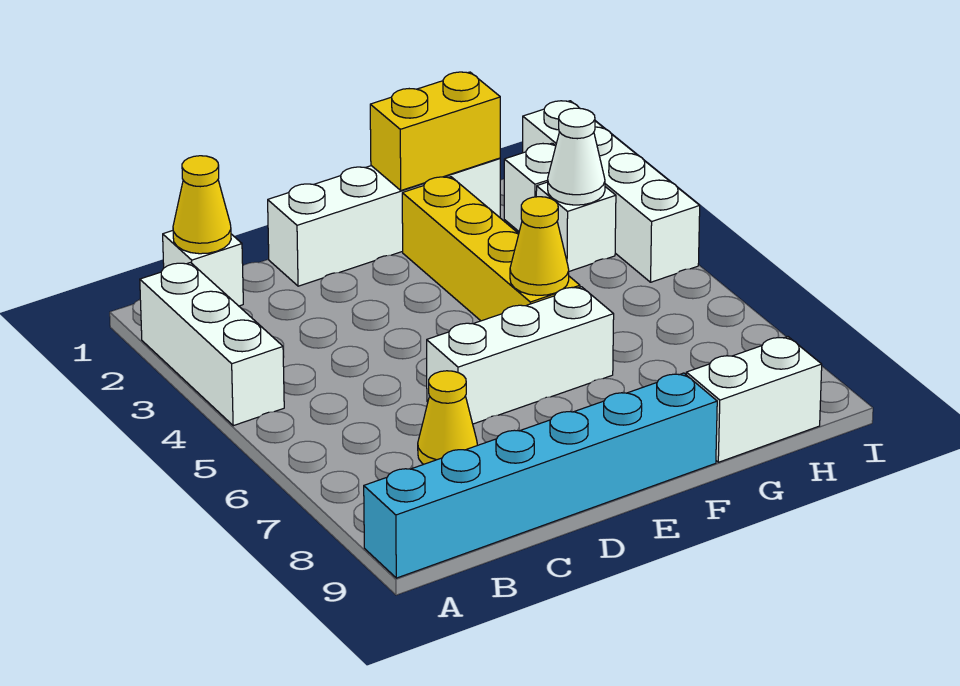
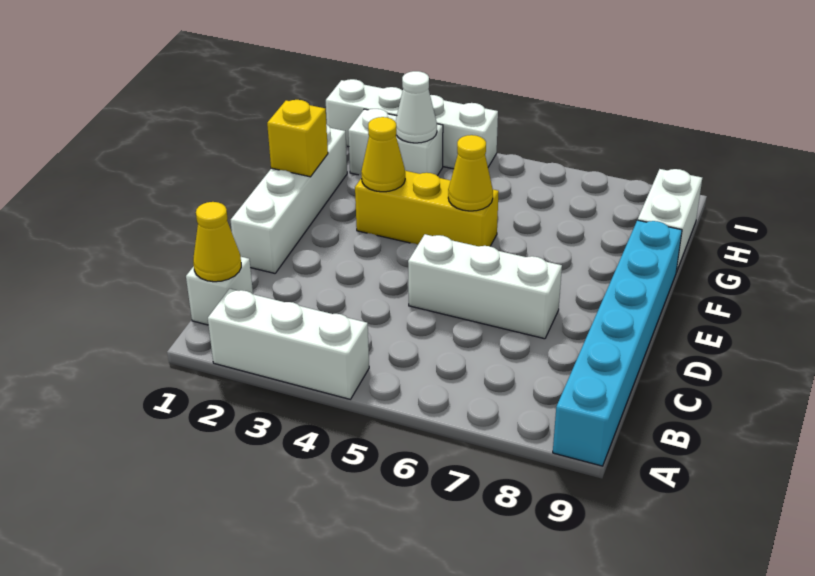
yellow 1x1 cone [418,371,477,464] -> yellow 1x1 cone moved to [361,117,405,192]
white 1x3 brick [427,287,614,424] -> white 1x3 brick turned to [408,234,562,339]
yellow 1x2 brick [370,72,500,190] -> yellow 1x1 brick [267,100,328,177]
yellow 1x4 brick [402,177,580,321] -> yellow 1x3 brick [355,171,499,246]

